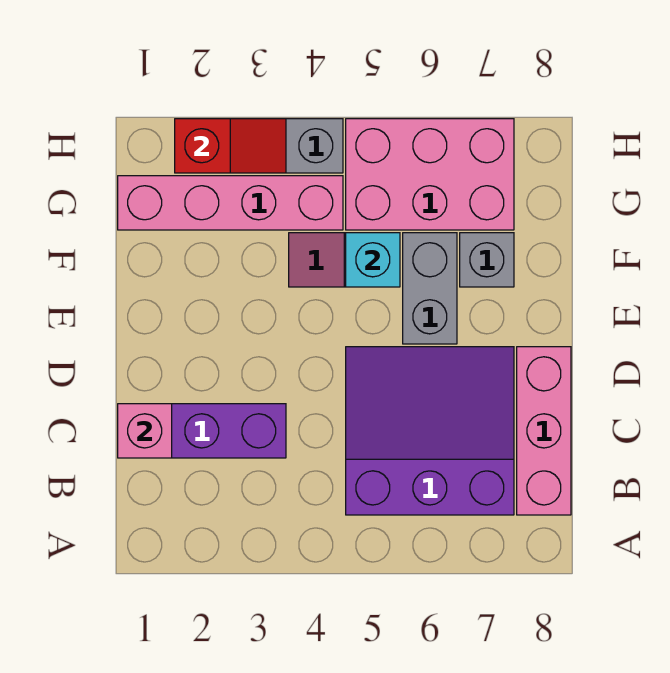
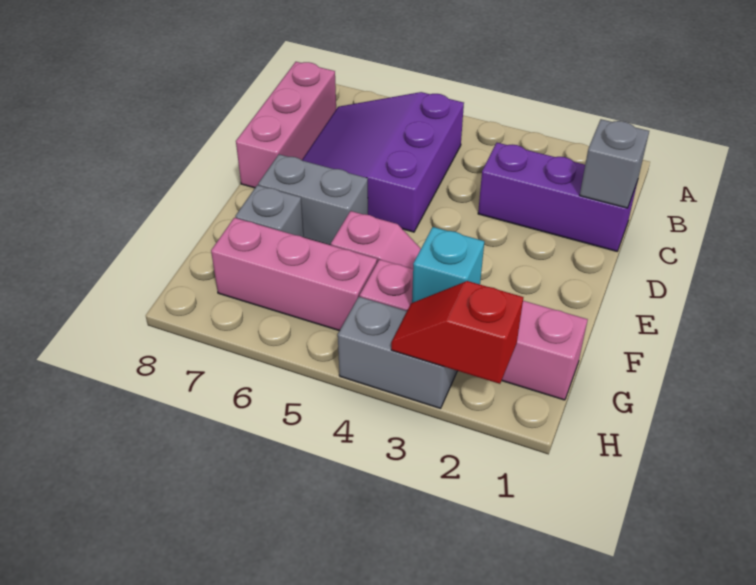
purple 3x3 slope [346,347,514,515] -> purple 3x3 slope turned to [302,92,464,232]
pink 1x1 brick [118,404,172,458] -> grey 1x1 brick [580,119,649,208]
grey 1x2 brick [403,233,457,344] -> grey 1x2 brick turned to [258,154,368,245]
cyan 1x1 brick [346,233,400,287] -> cyan 1x1 brick moved to [412,227,484,303]
pink 2x3 brick [346,119,514,230] -> pink 1x3 brick [211,218,377,331]

